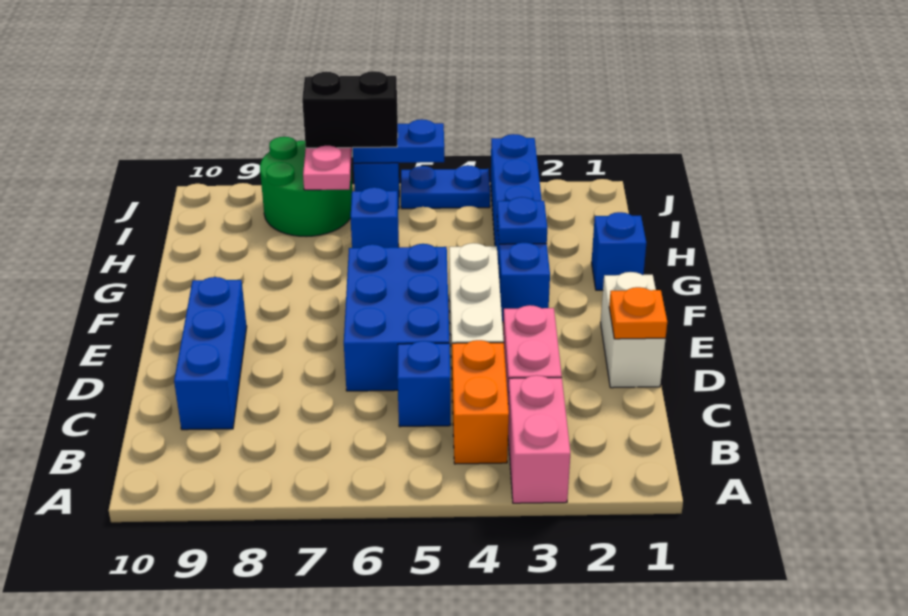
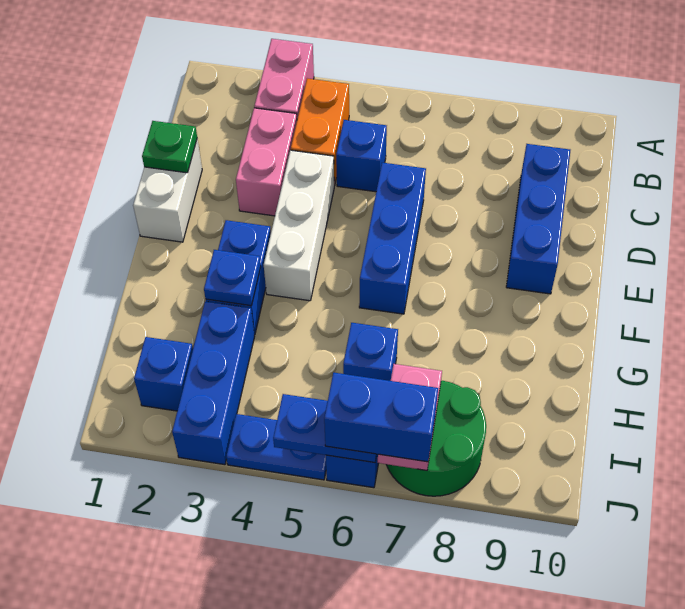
orange 1x1 plate [609,287,667,339] -> green 1x1 plate [142,121,197,173]
blue 2x3 brick [344,244,449,391] -> blue 1x3 brick [359,163,426,314]
blue 1x1 brick [591,212,646,290] -> blue 1x1 brick moved to [134,337,193,411]
black 1x2 brick [302,71,398,148] -> blue 1x2 brick [324,373,438,462]

